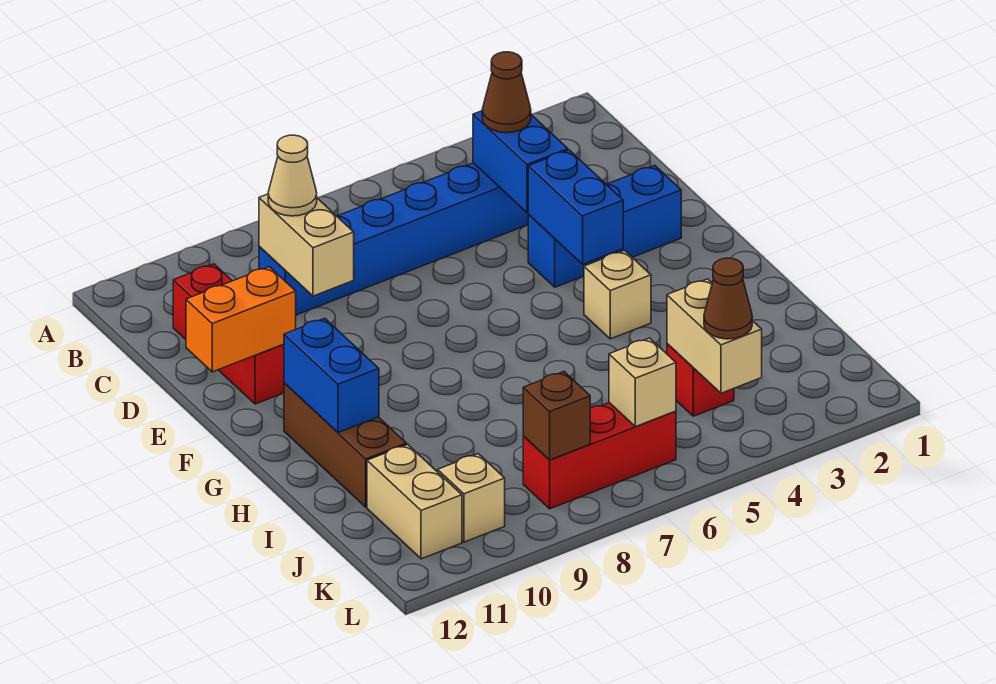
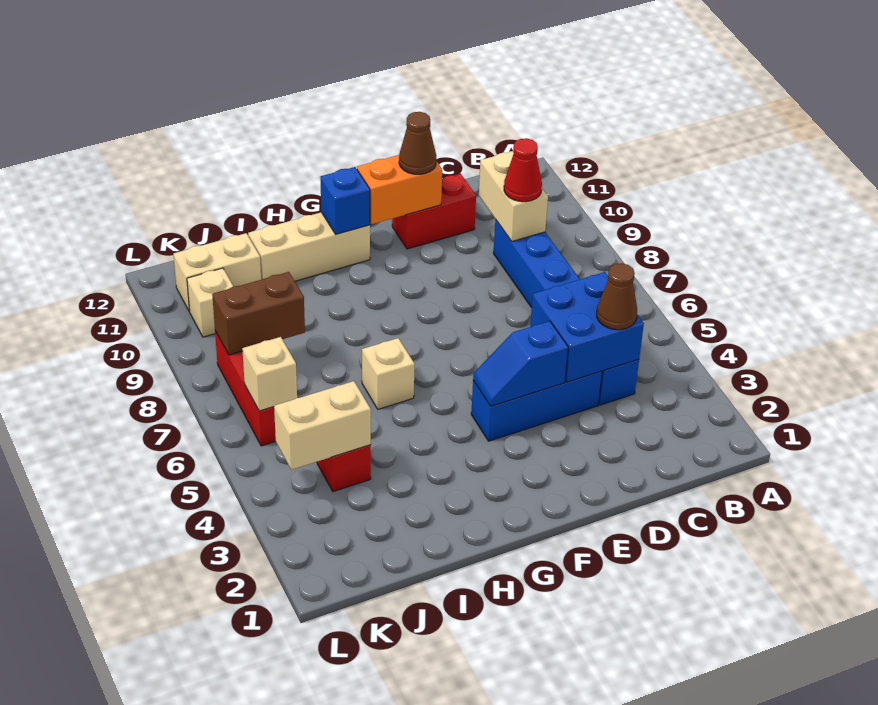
blue 1x2 brick [473,111,568,213] -> blue 2x2 brick [530,272,644,382]
tan 1x2 brick [259,194,354,296] -> tan 1x2 brick turned to [479,151,548,241]
tan 1x1 cone [268,135,317,216] -> red 1x1 cone [504,138,542,202]
red 1x3 brick [173,264,284,404] -> red 1x2 brick [392,174,476,249]
blue 1x3 brick [528,166,681,287] -> blue 1x3 brick turned to [471,371,602,441]
blue 1x2 brick [528,150,623,264] -> blue 1x2 slope [473,321,568,406]
orange 1x2 brick [186,267,296,372] -> orange 1x2 brick turned to [357,155,442,224]
tan 1x1 brick [584,251,651,339] -> tan 1x1 brick moved to [362,338,415,409]
brown 1x3 brick [284,383,407,507] -> tan 1x3 brick [248,212,370,281]
blue 1x2 brick [284,318,379,433] -> blue 1x1 brick [320,167,370,234]
brown 1x1 cone [704,258,752,339] -> brown 1x1 cone moved to [399,112,436,174]
brown 1x1 brick [523,372,590,460] -> brown 1x2 brick [212,272,305,355]

